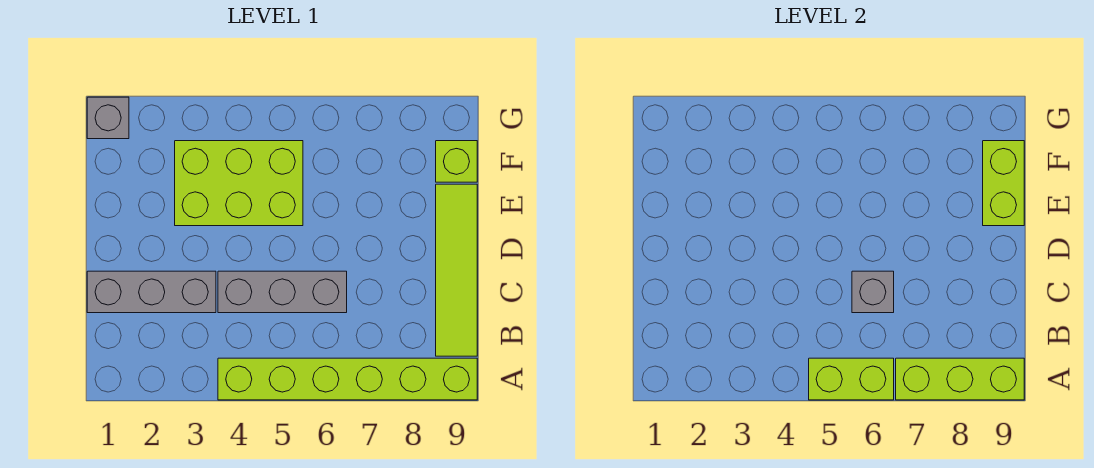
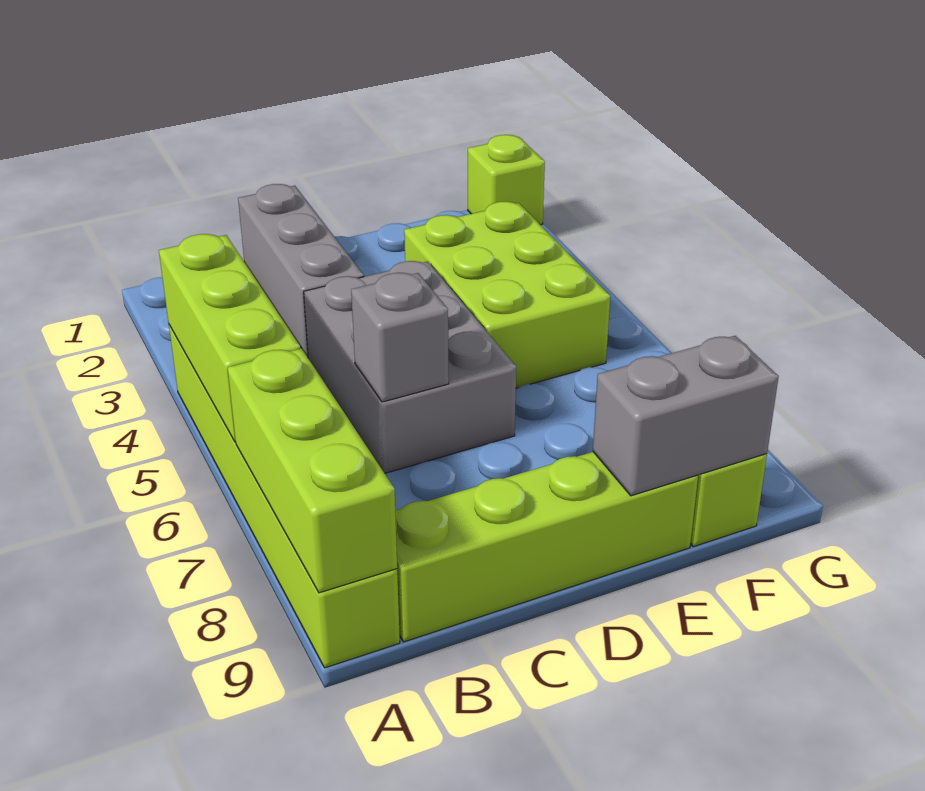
lime 1x2 brick [809,358,894,400] -> lime 1x3 brick [159,234,300,442]
lime 1x4 tile [436,184,477,356] -> lime 1x4 brick [395,452,698,642]
grey 1x3 brick [218,271,347,313] -> grey 2x3 brick [304,261,516,473]
lime 1x2 brick [983,141,1024,226] -> grey 1x2 brick [593,336,779,496]
grey 1x1 brick [87,97,129,139] -> lime 1x1 brick [468,135,545,225]

